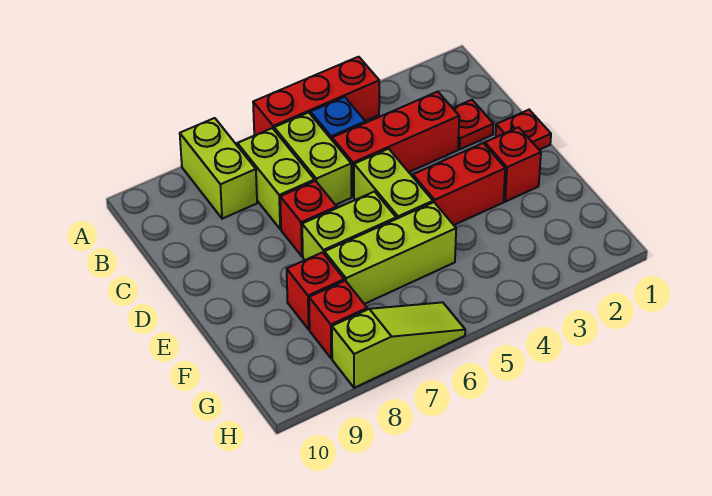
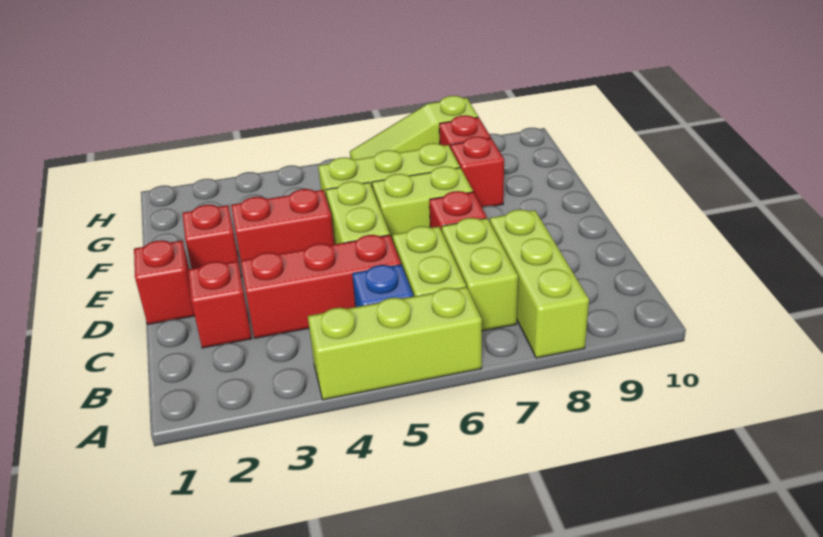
red 1x3 brick [253,57,379,136] -> lime 1x3 brick [308,287,482,400]
lime 1x2 brick [180,118,257,219] -> lime 1x3 brick [490,210,589,358]
red 1x1 plate [453,100,493,149] -> red 1x1 brick [188,261,252,348]
red 1x1 plate [496,110,551,150] -> red 1x1 brick [134,240,195,324]

